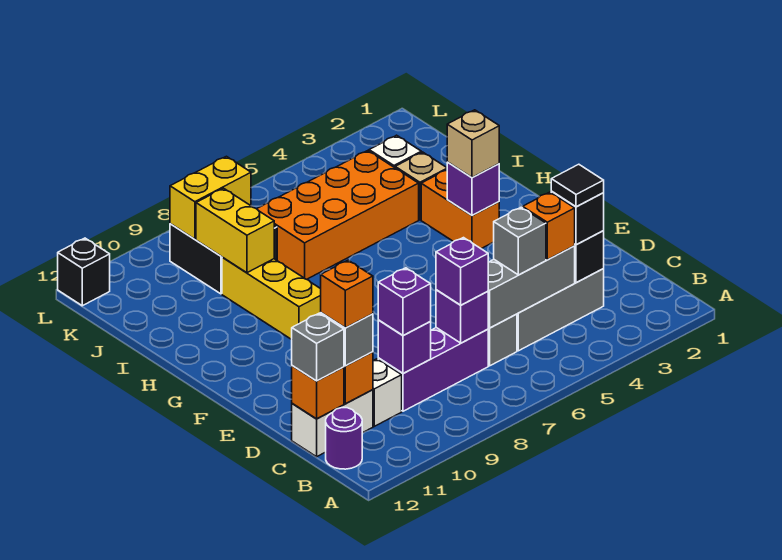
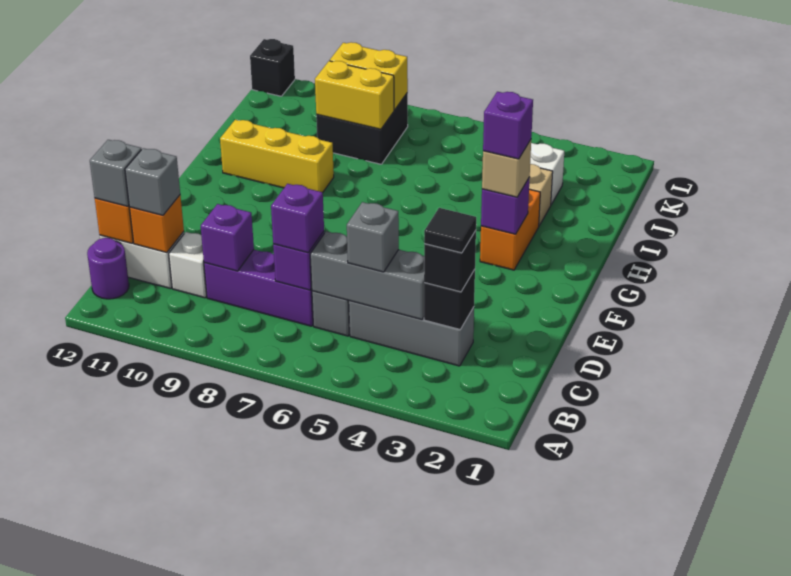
orange 1x1 brick [523,192,575,260] -> none
purple 1x1 brick [378,268,431,336] -> purple 1x1 brick moved to [483,92,533,159]
orange 1x1 brick [321,260,373,328] -> none
yellow 1x3 brick [222,257,321,340] -> yellow 1x3 brick turned to [220,120,334,193]
orange 2x4 brick [257,151,419,279] -> none
yellow 1x2 brick [196,188,274,273] -> yellow 1x2 brick turned to [315,61,394,129]

